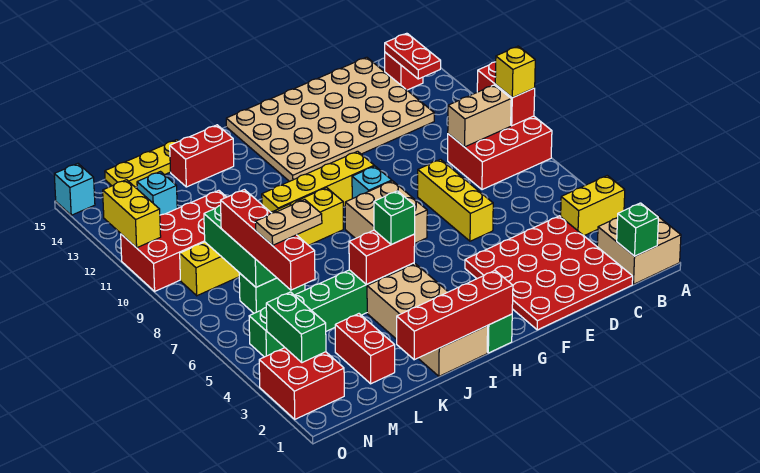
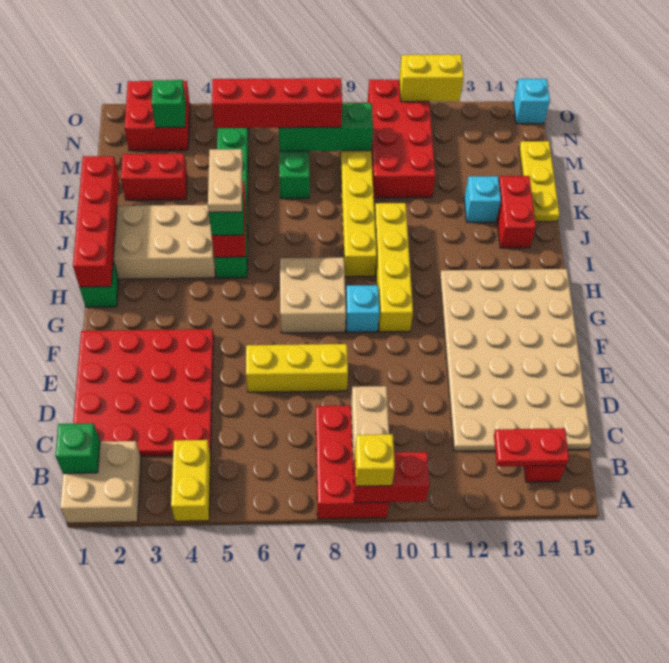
tan 1x2 plate [255,199,322,245] -> tan 1x2 plate moved to [208,149,243,212]
cyan 1x1 brick [137,172,177,215] -> cyan 1x1 brick moved to [464,176,501,222]
green 1x2 brick [266,292,326,363] -> green 1x1 brick [151,80,186,128]

